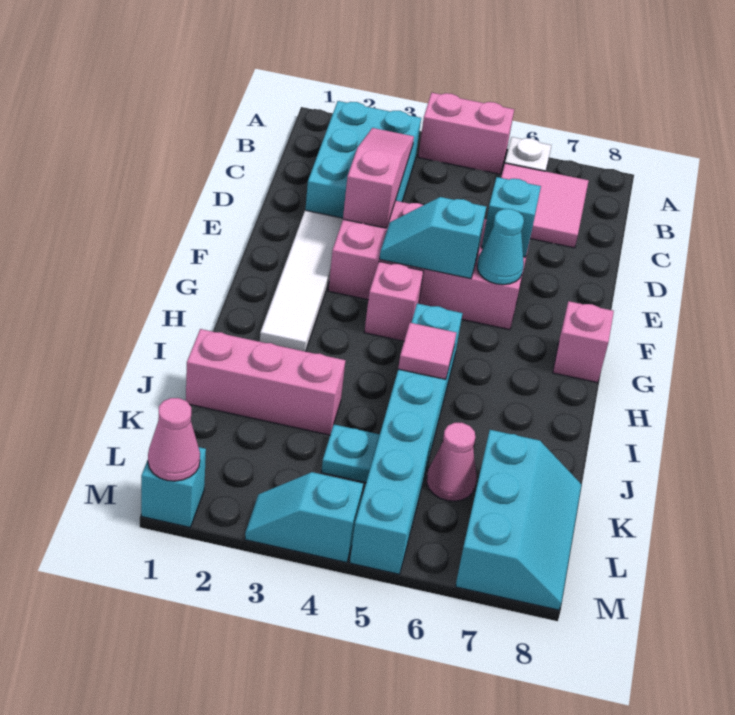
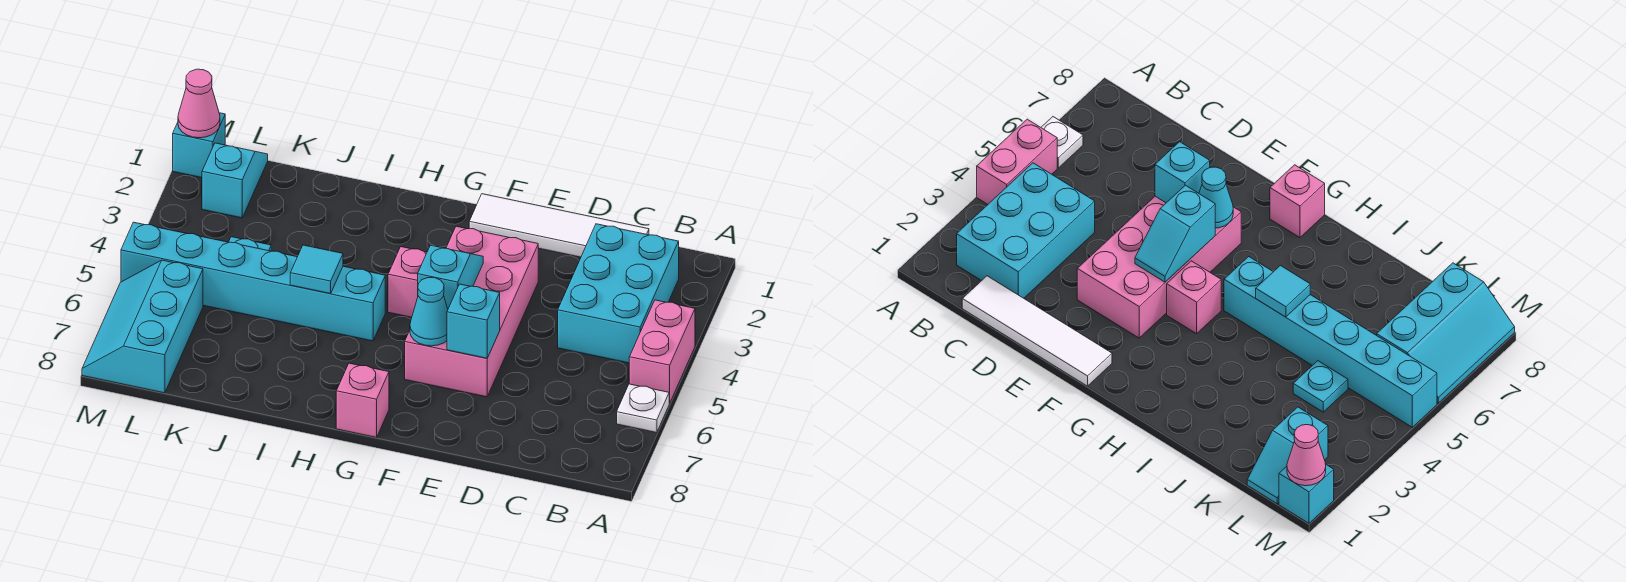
cyan 2x3 brick [305,101,421,218] -> cyan 2x3 brick turned to [558,224,679,363]
pink 2x2 tile [501,163,589,248] -> none
pink 1x3 slope [343,128,414,228] -> none
white 1x4 tile [260,210,343,351] -> white 1x4 tile moved to [469,194,649,257]
pink 1x1 tile [398,323,456,379] -> cyan 1x1 tile [290,245,343,294]
pink 1x3 brick [186,329,345,435] -> none
pink 1x1 cone [427,423,476,501] -> none
cyan 2x3 slope [455,430,581,610] -> cyan 2x3 slope turned to [82,260,203,393]
cyan 1x2 slope [245,472,363,563] -> cyan 1x2 slope moved to [202,143,268,218]

